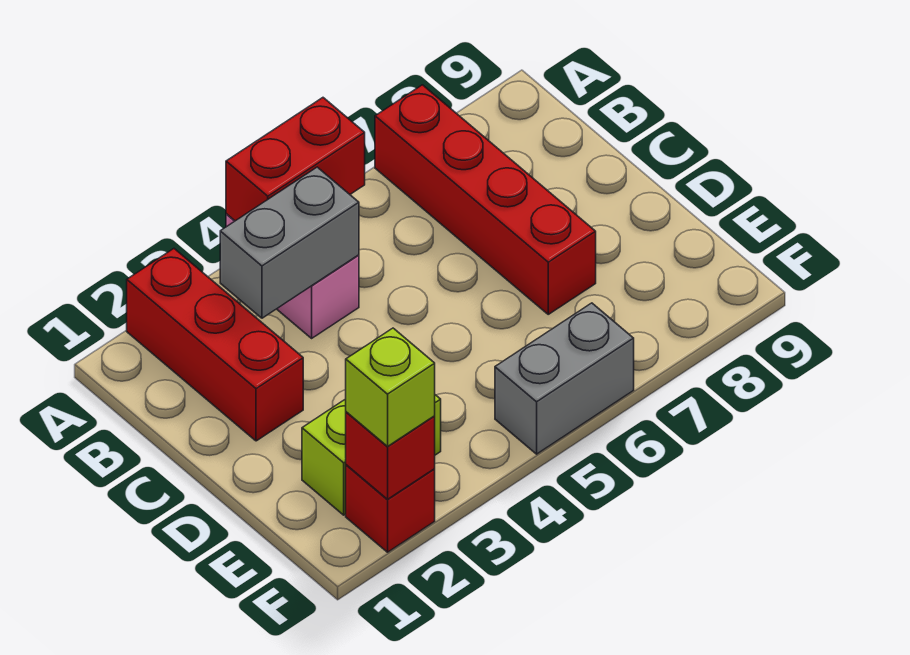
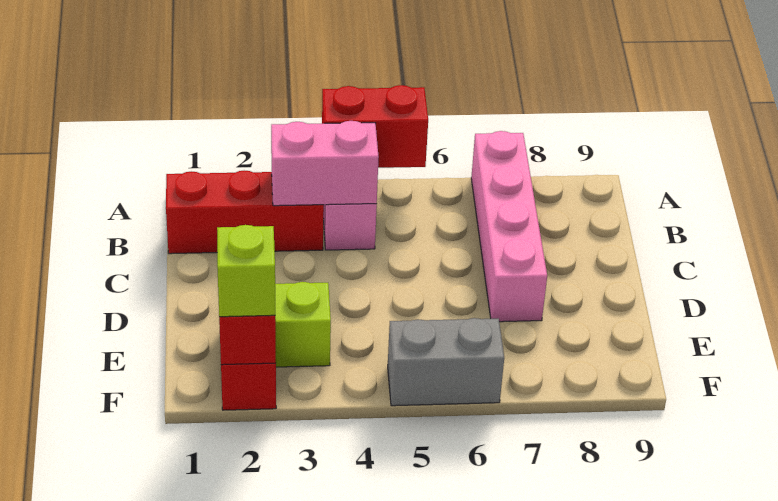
red 1x3 brick [127,249,303,441] -> red 1x3 brick turned to [166,171,324,254]
red 1x4 brick [375,85,596,314] -> pink 1x4 brick [471,131,547,322]
grey 1x2 brick [220,167,359,318] -> pink 1x2 brick [271,121,379,206]

